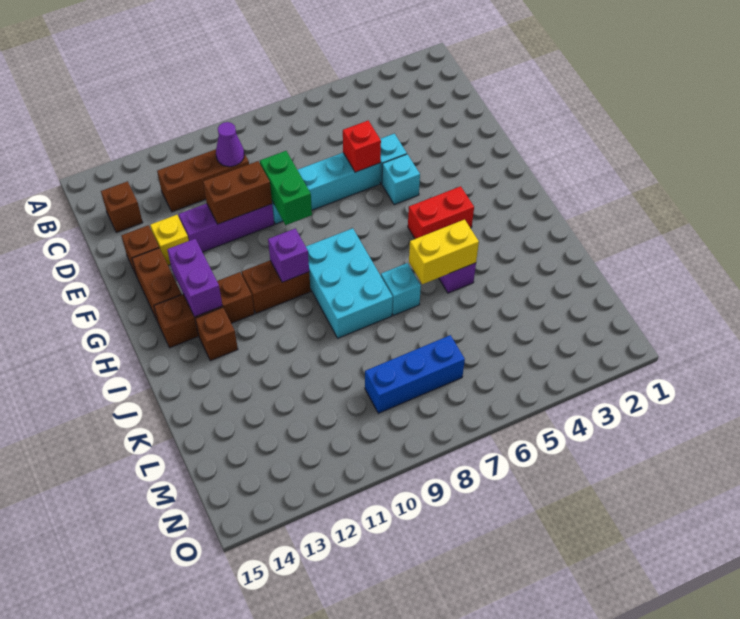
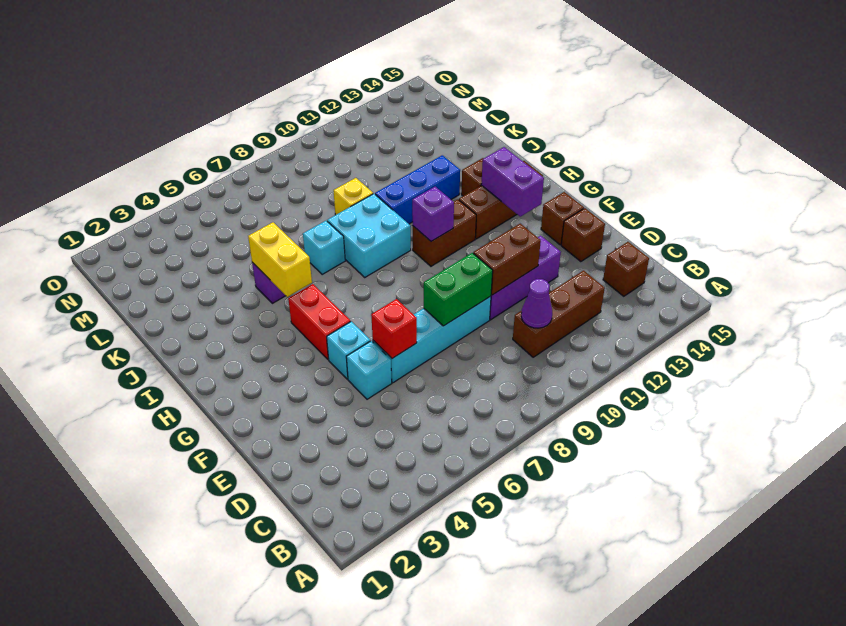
green 1x2 brick [260,151,312,225] -> green 1x2 brick turned to [424,253,493,326]
yellow 1x1 brick [150,215,189,265] -> yellow 1x1 brick moved to [334,178,373,215]
brown 1x2 brick [132,248,182,322] -> brown 1x1 brick [541,192,584,245]
red 1x2 brick [408,186,474,239] -> red 1x2 brick turned to [288,284,351,359]
cyan 2x3 brick [306,228,393,338] -> cyan 2x2 brick [327,194,411,277]
yellow 1x2 brick [409,219,479,284] -> yellow 1x2 brick turned to [248,222,312,297]
blue 1x3 brick [365,335,465,413] -> blue 1x3 brick moved to [375,155,460,224]

